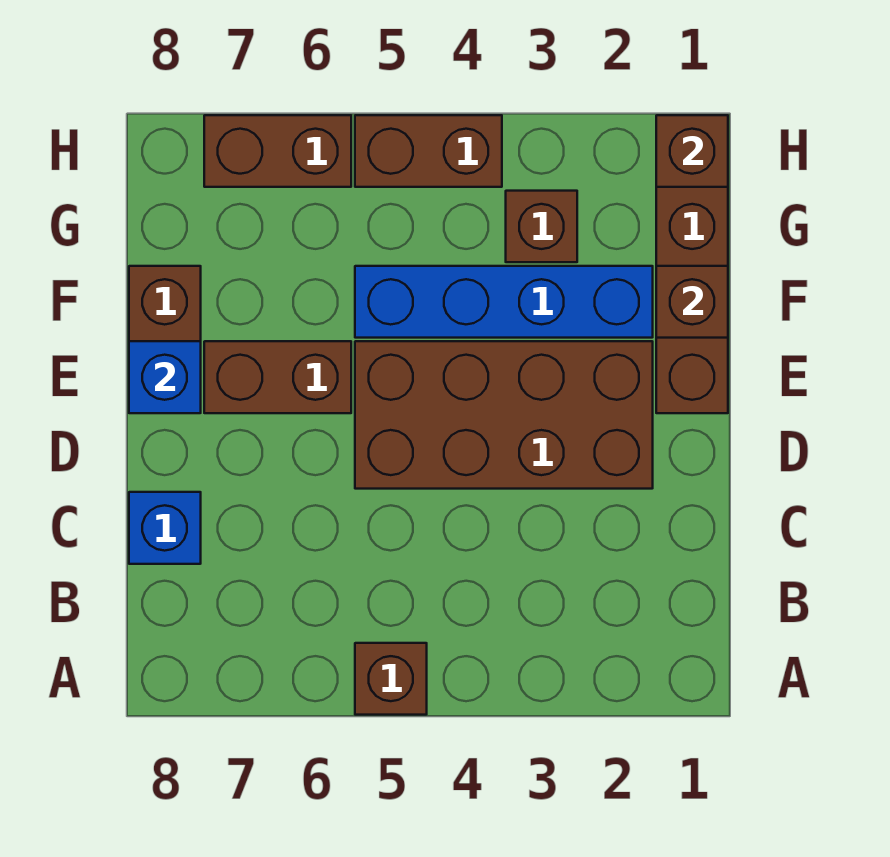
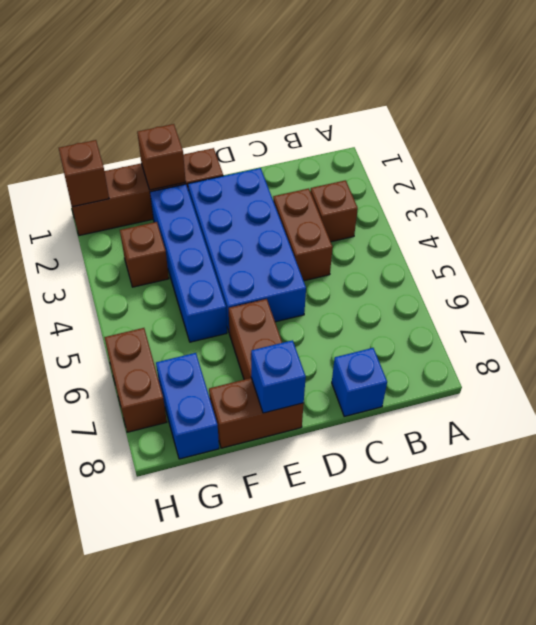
brown 1x1 brick [355,643,427,715] -> brown 1x1 brick moved to [310,180,358,242]
brown 2x4 brick [355,341,653,489] -> blue 2x4 brick [188,168,306,332]
none -> blue 1x2 brick [156,353,219,459]
brown 1x2 brick [355,115,502,187] -> brown 1x2 brick moved to [273,188,333,281]

